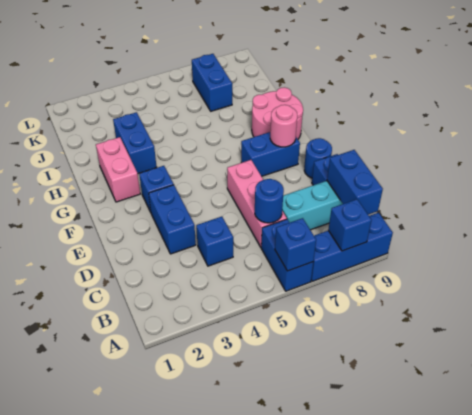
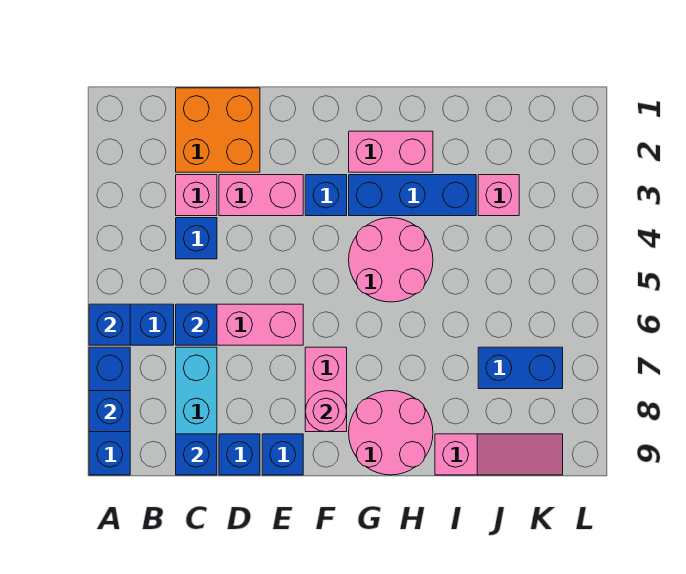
blue 1x2 brick [327,150,383,215] -> blue 1x1 brick [176,434,217,475]
none -> orange 2x2 brick [176,88,260,172]
none -> pink 1x1 brick [176,175,217,216]
blue 1x1 round brick [255,179,284,223] -> blue 1x1 brick [176,304,217,345]
blue 1x2 brick [149,185,196,254] -> pink 1x2 brick [219,175,303,216]
blue 1x1 round brick [304,138,332,178] -> blue 1x1 brick [262,434,303,475]
blue 1x2 brick [241,132,300,176] -> pink 1x2 brick [305,347,347,432]
none -> pink 2x2 round brick [349,218,433,302]
blue 1x2 brick [113,112,157,174] -> blue 1x3 brick [349,175,476,216]
none -> pink 1x3 slope [435,434,563,475]
none -> pink 1x1 brick [478,175,519,216]

